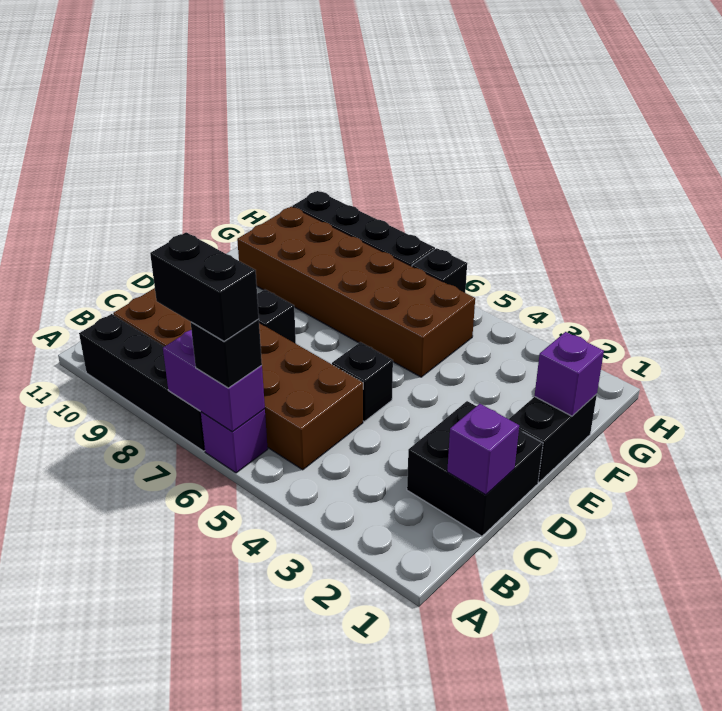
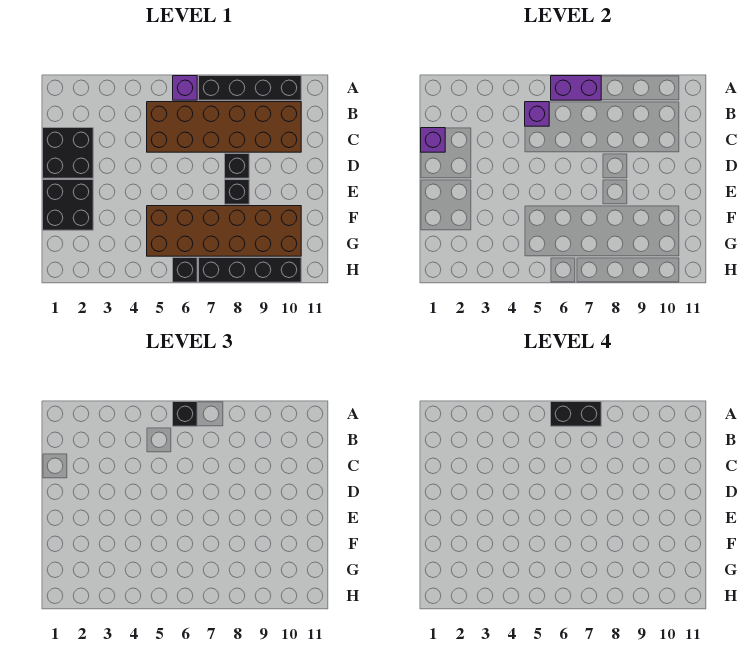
black 1x1 brick [332,342,393,422] -> black 1x1 brick moved to [225,180,249,204]
black 1x2 brick [509,394,597,482] -> black 2x2 brick [43,180,93,230]
purple 1x1 brick [535,332,604,416] -> purple 1x1 brick moved to [525,102,549,126]

